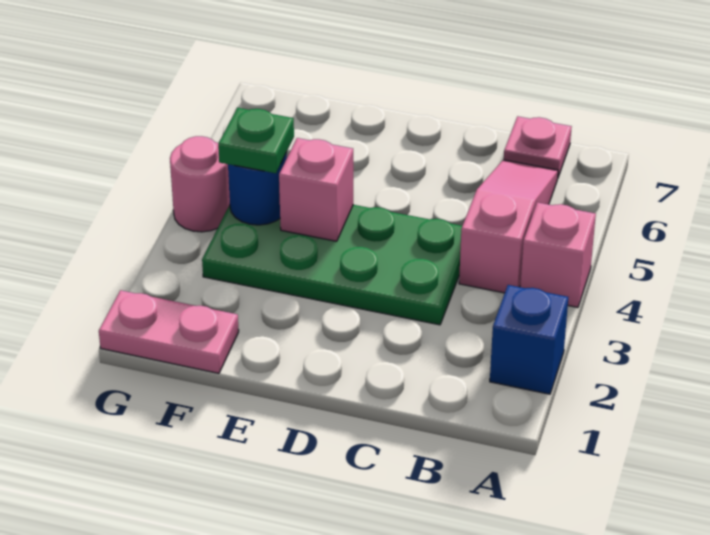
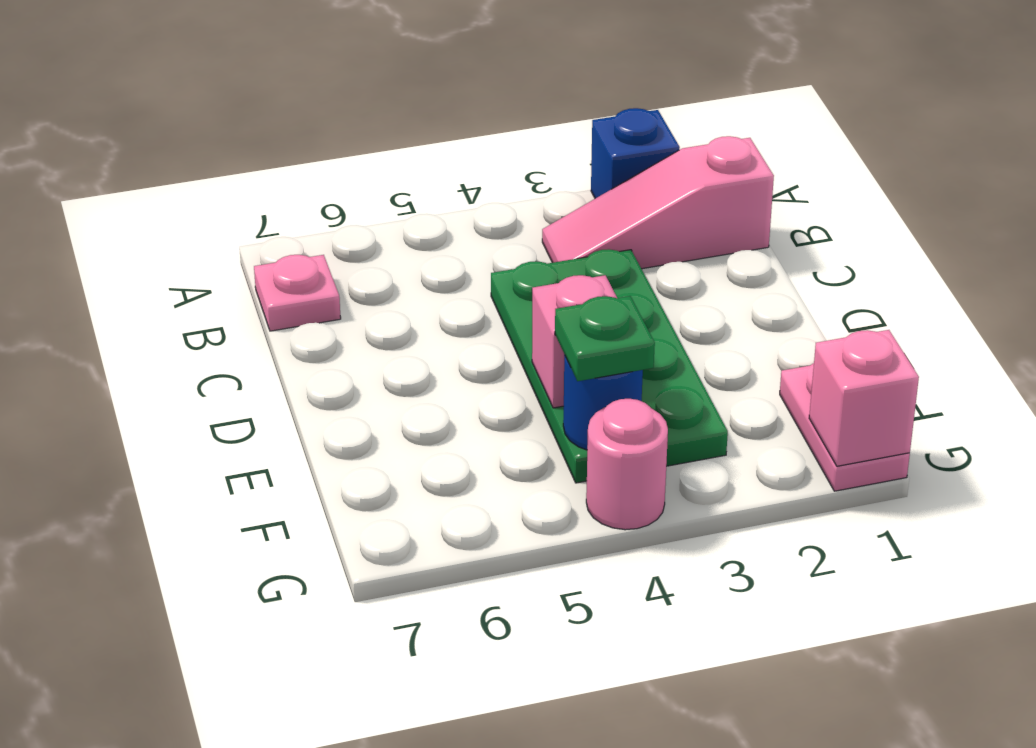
pink 1x1 brick [520,202,596,307] -> pink 1x1 brick moved to [809,330,919,466]
pink 1x3 slope [459,160,558,293] -> pink 1x3 slope moved to [542,136,774,269]

